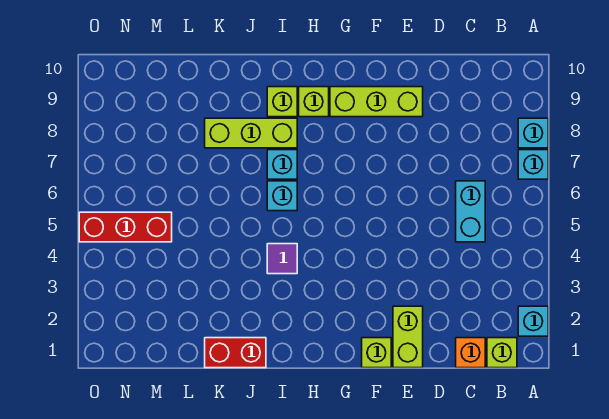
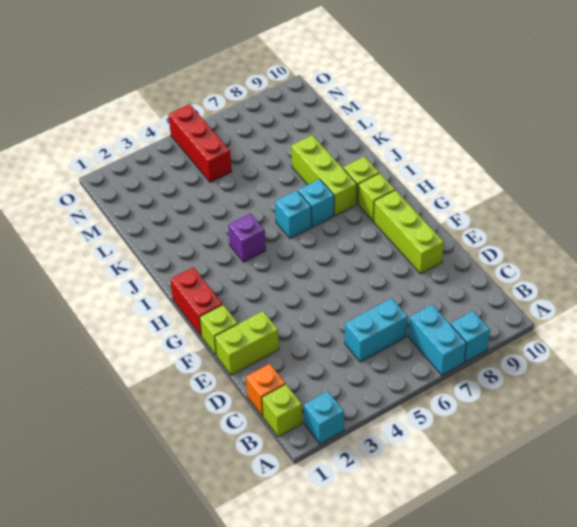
cyan 1x1 brick [518,150,548,179] -> cyan 1x2 brick [409,305,466,375]
purple 1x1 tile [267,244,297,274] -> purple 1x1 brick [228,213,266,262]
red 1x2 brick [205,338,266,368] -> red 1x2 brick moved to [170,267,223,336]

